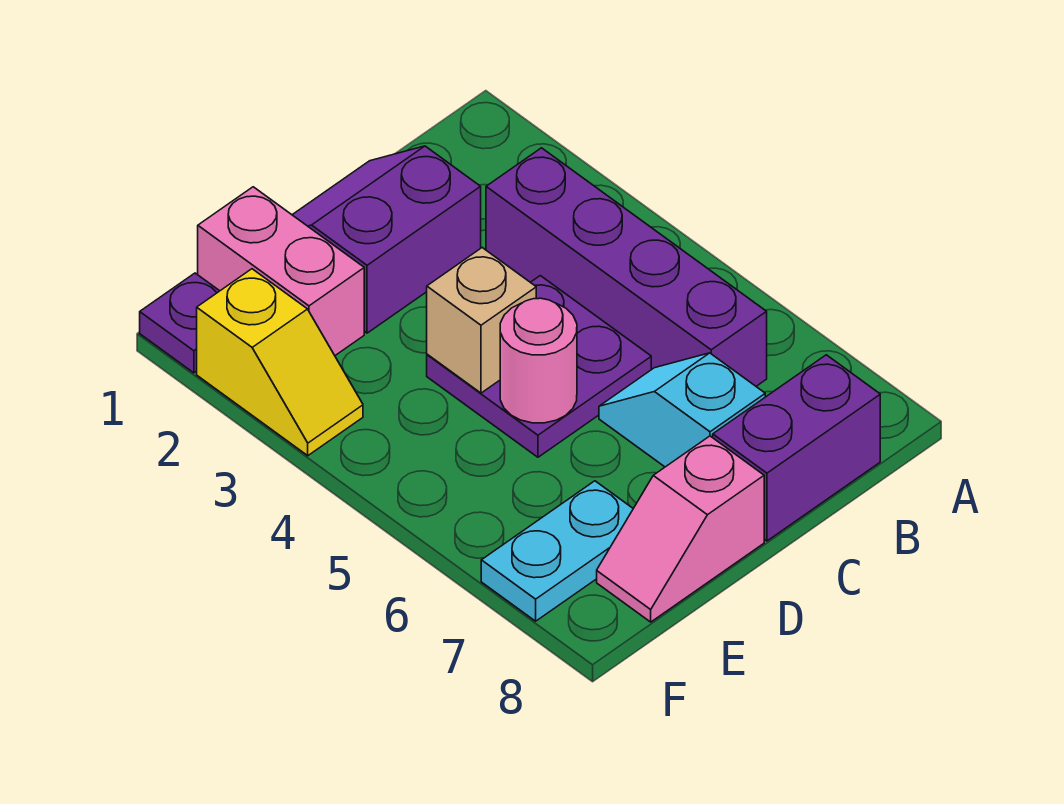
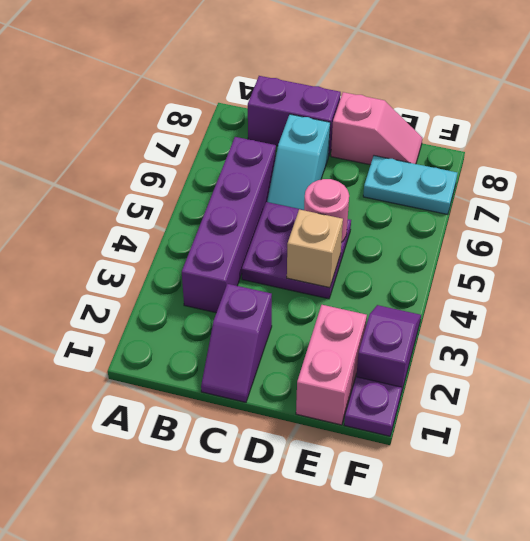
purple 2x2 slope [293,146,481,333] -> purple 1x2 slope [201,284,272,402]
yellow 1x2 slope [197,269,363,456] -> purple 1x2 slope [356,305,421,393]

